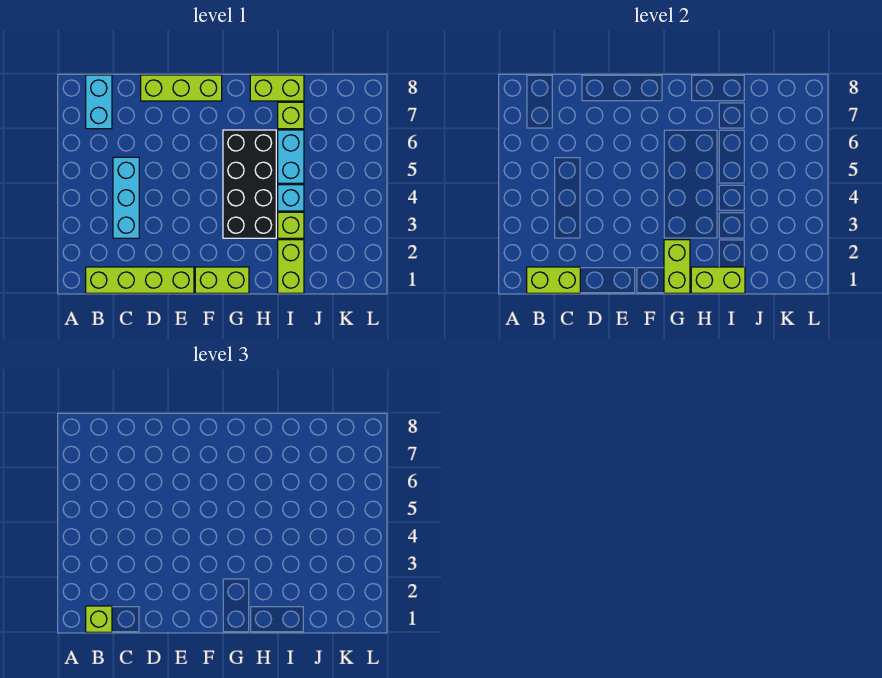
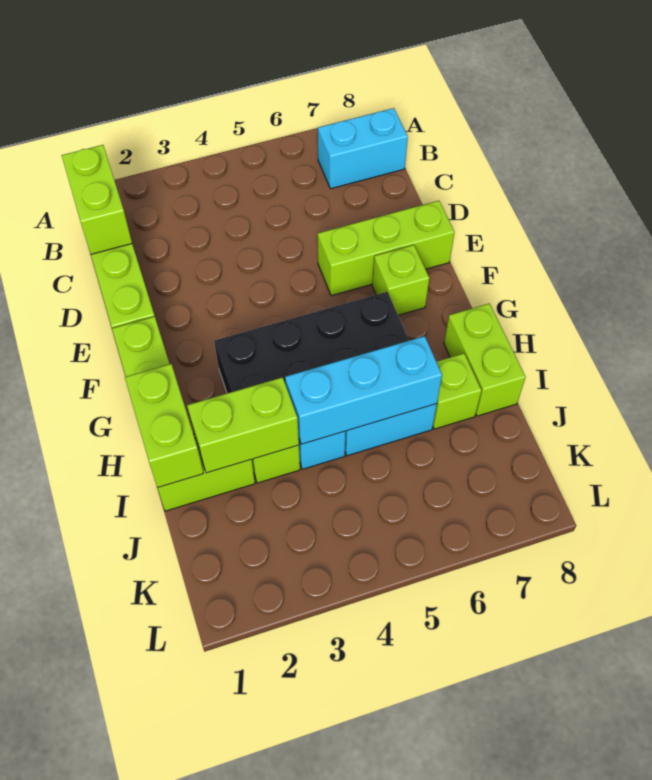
lime 1x1 brick [86,606,112,632] -> lime 1x1 brick moved to [372,245,429,315]
cyan 1x3 brick [113,157,139,238] -> cyan 1x3 brick moved to [285,336,442,444]
lime 1x3 brick [141,75,222,101] -> lime 1x3 brick turned to [318,201,455,296]
lime 1x2 brick [664,240,690,293] -> lime 1x2 brick moved to [187,377,299,473]

